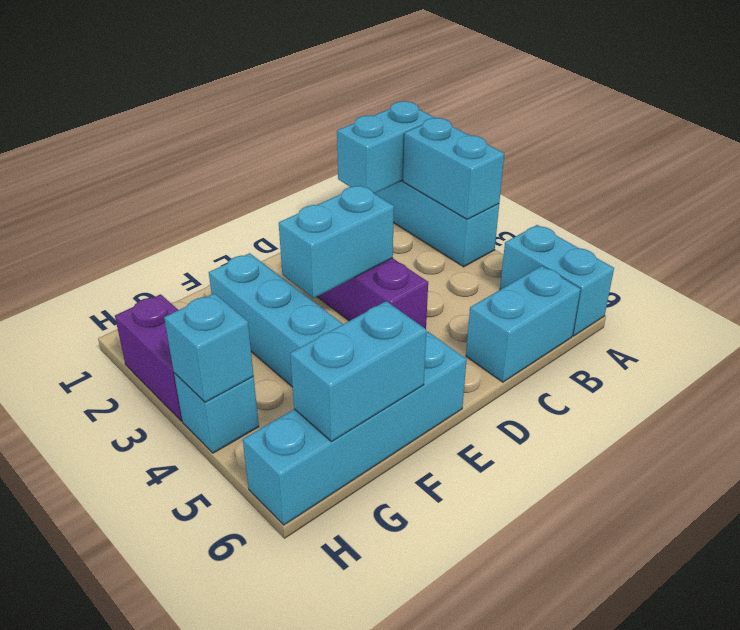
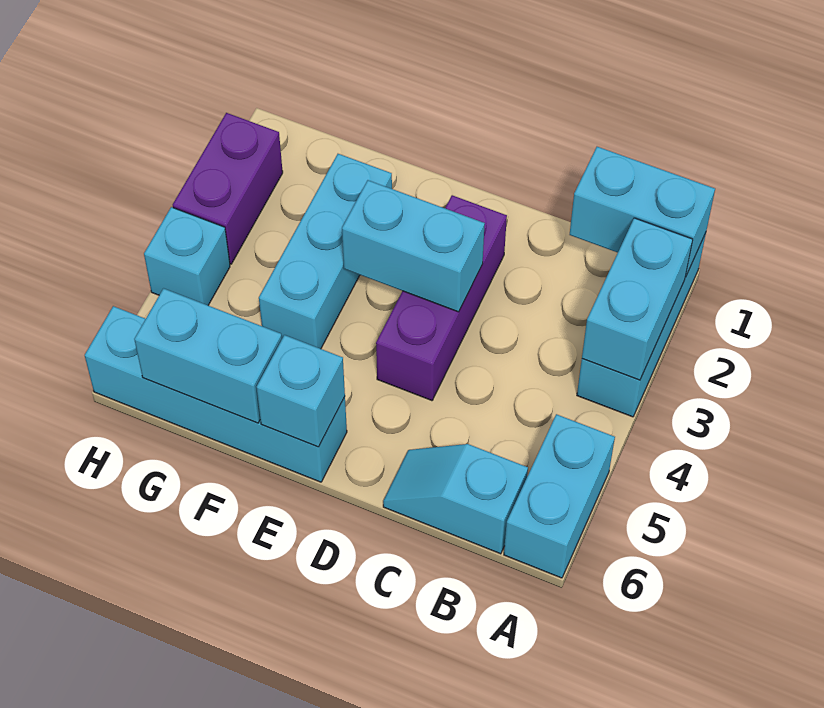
cyan 1x2 brick [466,266,580,382] -> cyan 1x2 slope [383,444,528,554]
cyan 1x1 brick [164,293,254,402] -> cyan 1x1 brick moved to [257,335,345,447]

